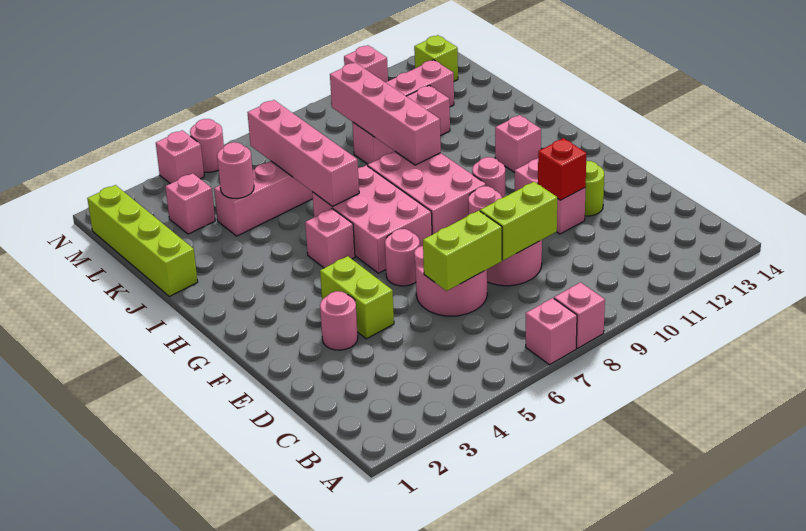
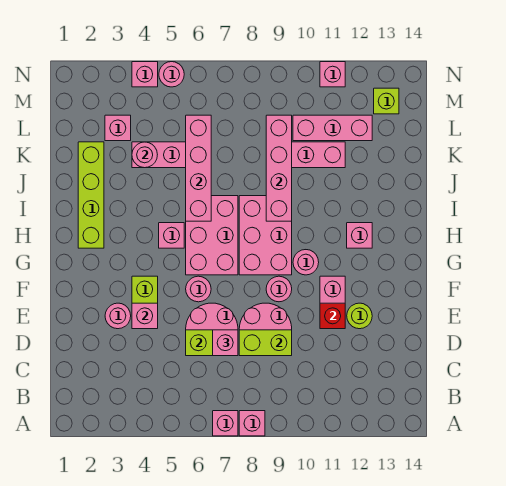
none -> pink 1x1 brick [213,330,238,356]
none -> pink 1x1 brick [132,303,158,329]
lime 1x4 brick [87,185,198,296] -> lime 1x4 brick moved to [78,142,104,248]

